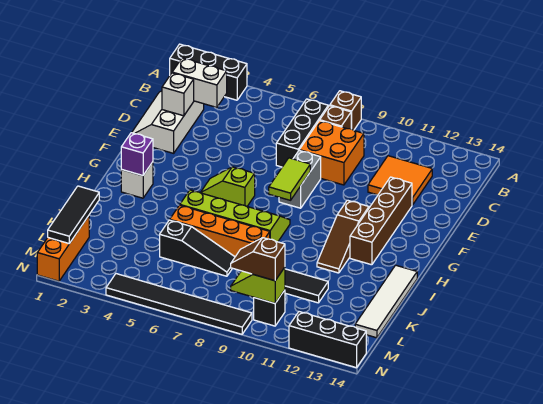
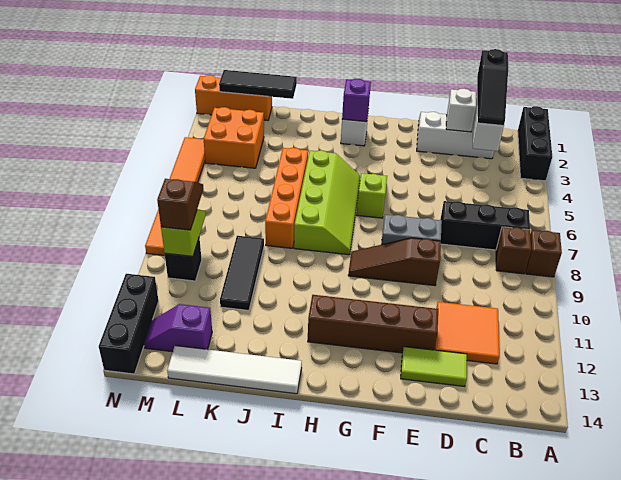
orange 2x2 brick [299,121,364,185] -> orange 2x2 brick moved to [204,107,264,168]
lime 1x2 tile [269,158,310,200] -> lime 1x2 tile moved to [401,347,467,386]
brown 1x3 slope [317,200,369,273] -> brown 1x3 slope moved to [348,238,441,286]
black 1x3 slope [160,220,235,276] -> black 1x3 slope moved to [477,49,508,126]
none -> purple 1x2 slope [144,304,212,352]
black 1x6 tile [106,274,252,334] -> orange 1x6 tile [145,137,205,256]

